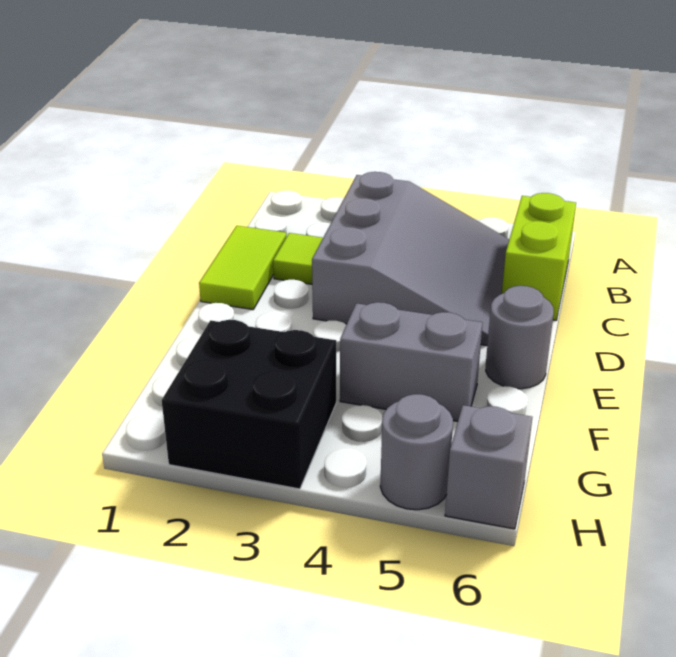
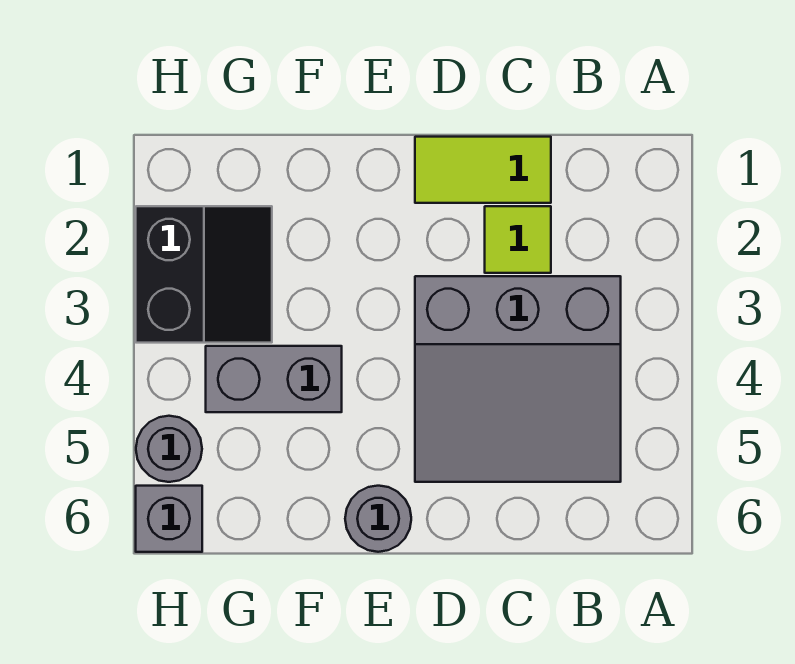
lime 1x2 brick [502,193,576,320] -> none
grey 1x2 brick [340,302,483,421] -> grey 1x2 brick turned to [206,346,342,412]
black 2x2 brick [162,320,336,489] -> black 2x2 slope [136,206,272,343]

